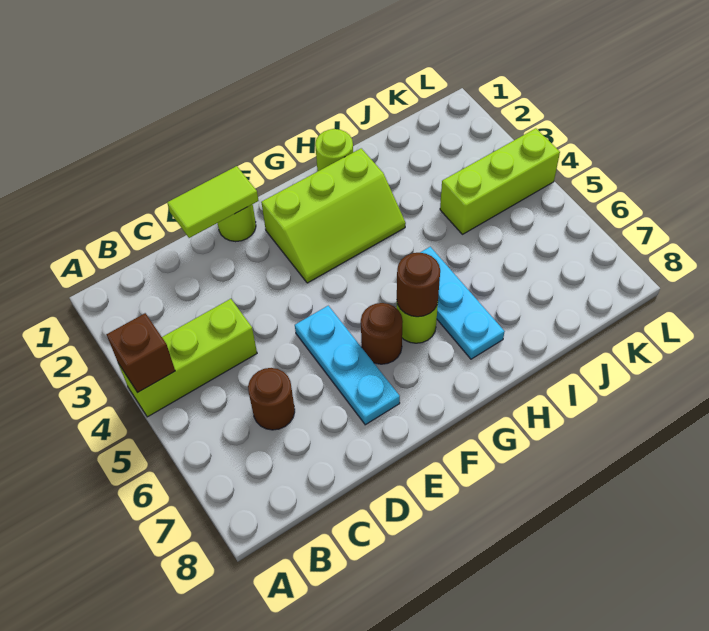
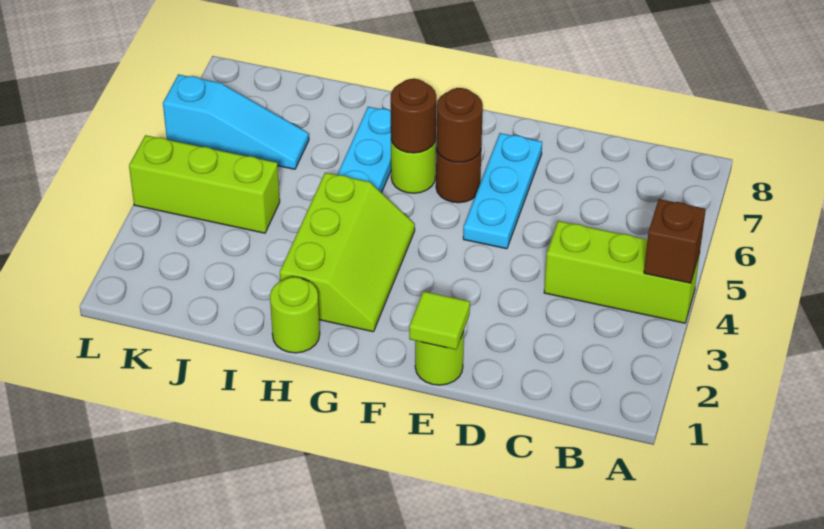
brown 1x1 round brick [248,368,295,430] -> brown 1x1 round brick moved to [436,88,483,162]
lime 1x2 tile [167,166,259,238] -> lime 1x1 tile [409,291,470,350]
lime 2x3 slope [261,148,406,283] -> lime 2x3 slope turned to [280,173,415,332]
none -> cyan 1x3 slope [163,74,309,169]

